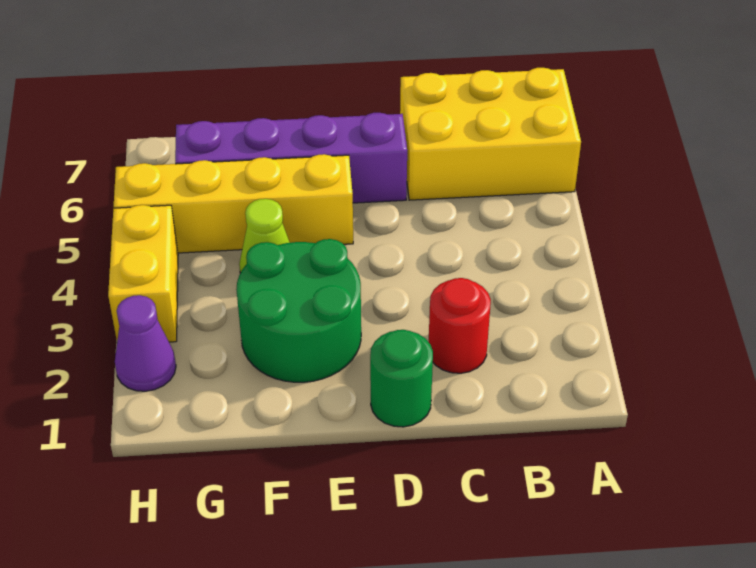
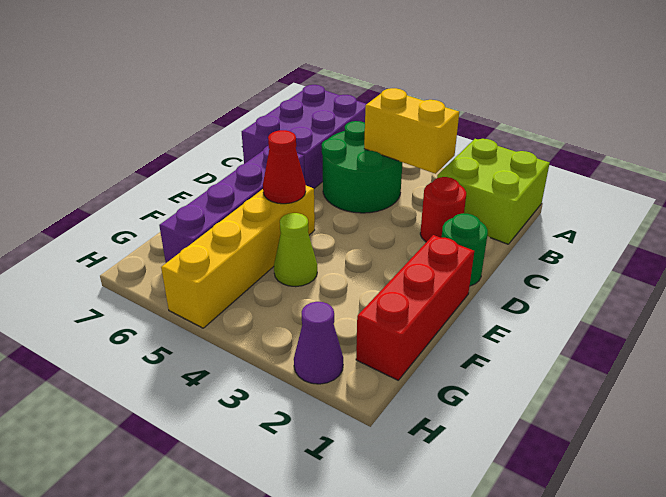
none -> lime 2x2 brick [437,139,550,244]
yellow 2x3 brick [400,68,581,200] -> purple 2x3 brick [242,85,366,188]
none -> red 1x3 brick [356,235,474,380]
green 2x2 round brick [236,239,361,382] -> green 2x2 round brick moved to [322,121,403,213]
none -> red 1x1 cone [263,130,306,204]
yellow 1x2 brick [108,205,178,342] -> yellow 1x2 brick moved to [364,88,459,174]

